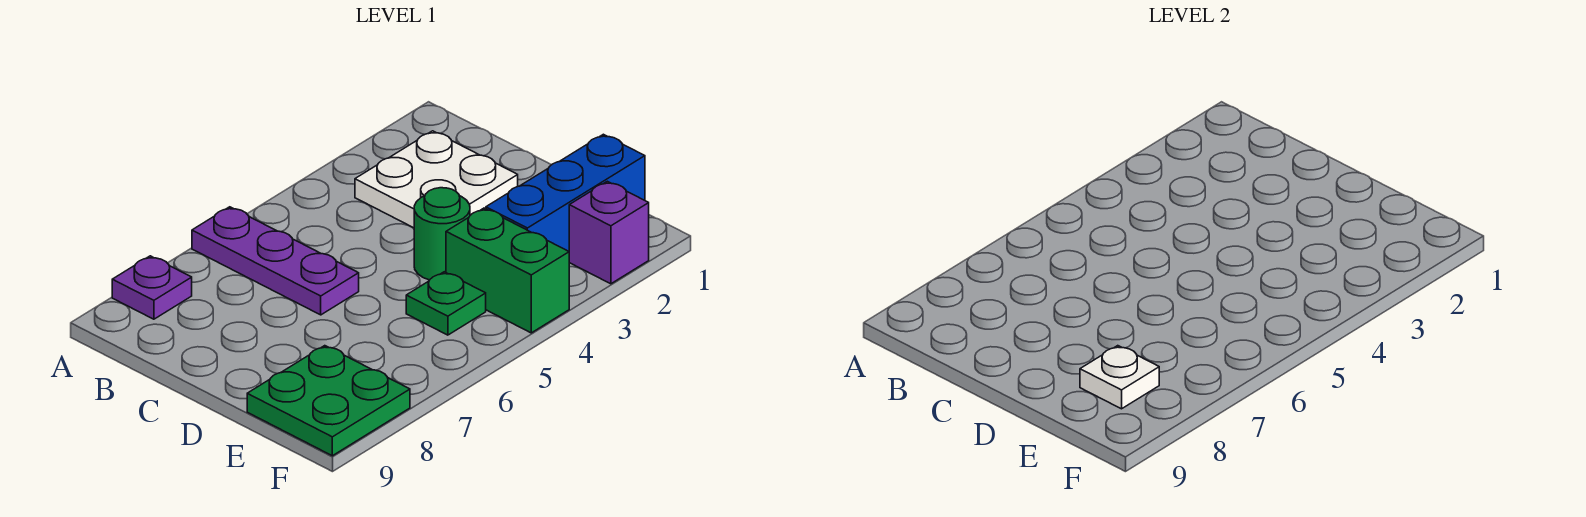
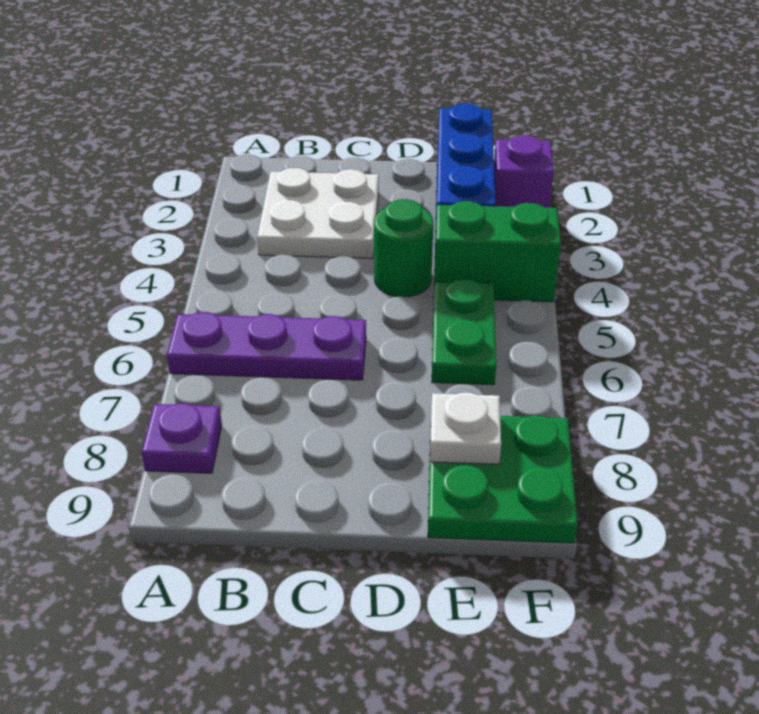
green 1x1 plate [406,272,486,335] -> green 1x2 plate [432,279,496,385]

